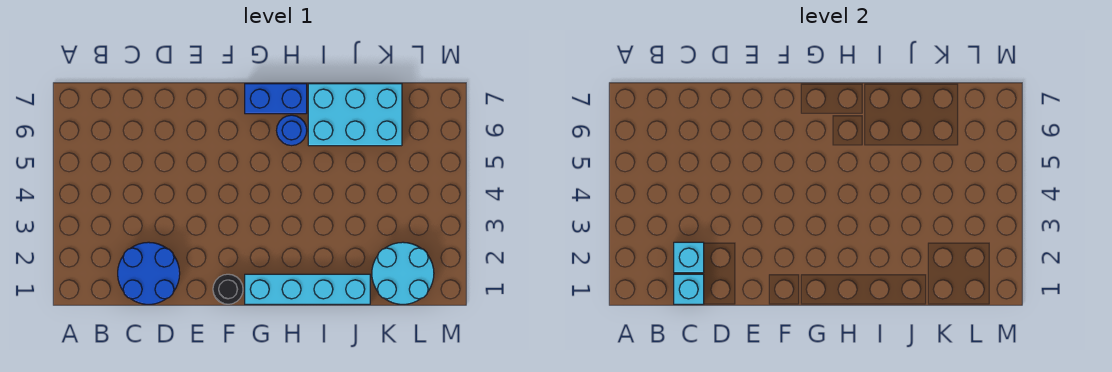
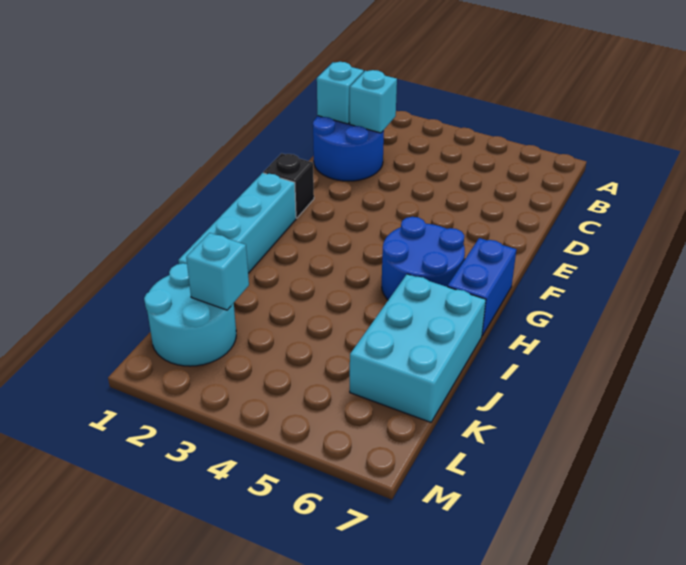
black 1x1 round brick [213,274,243,304] -> black 1x1 brick [264,153,314,218]
blue 1x1 round brick [277,115,307,146] -> blue 2x2 round brick [382,217,465,300]
none -> cyan 1x1 brick [186,233,249,310]

